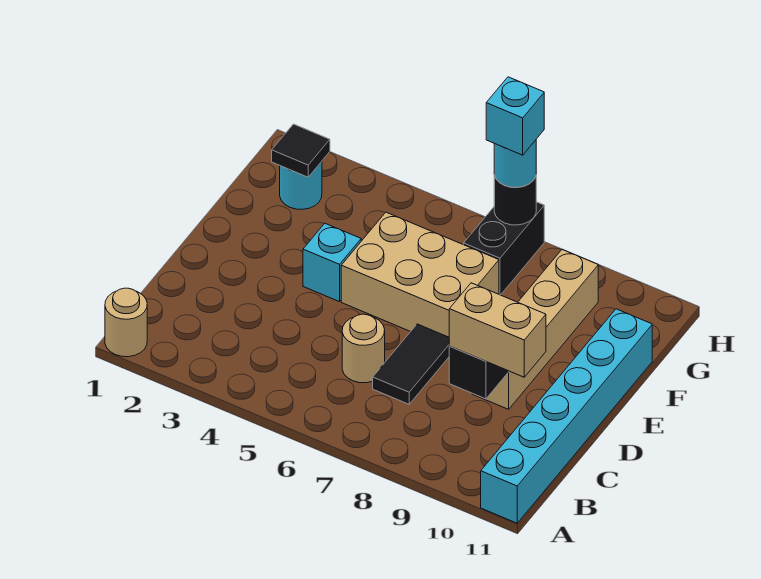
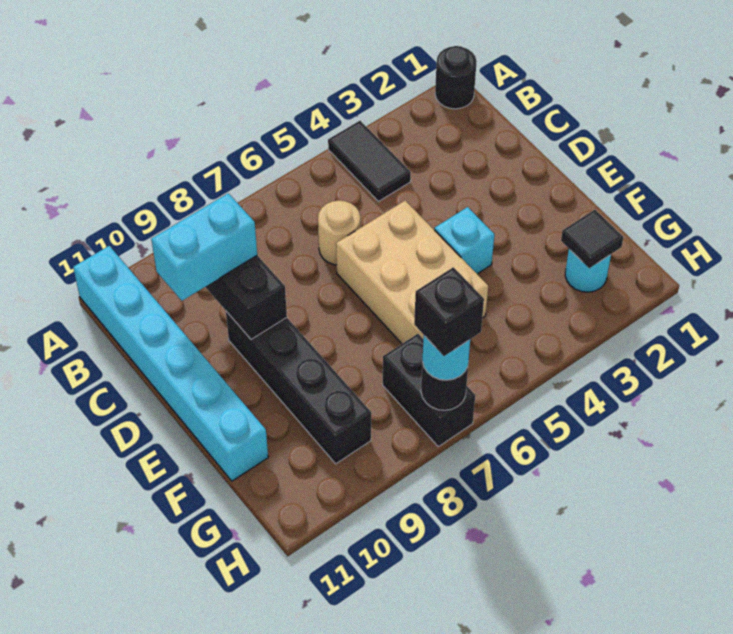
tan 1x1 round brick [105,288,147,357] -> black 1x1 round brick [435,46,477,109]
black 1x2 tile [373,324,450,404] -> black 1x2 tile moved to [328,121,411,201]
tan 1x2 brick [449,283,546,377] -> cyan 1x2 brick [151,193,257,301]
tan 1x4 brick [473,249,598,409] -> black 1x4 brick [226,312,371,464]
tan 2x3 brick [341,212,499,337] -> tan 2x3 brick turned to [336,200,488,344]
cyan 1x1 brick [486,77,544,155] -> black 1x1 brick [414,267,484,356]

